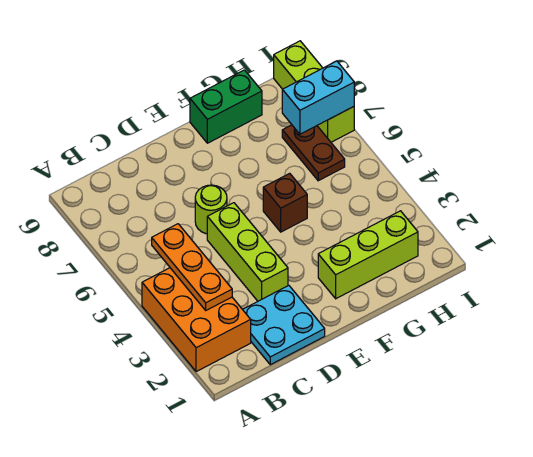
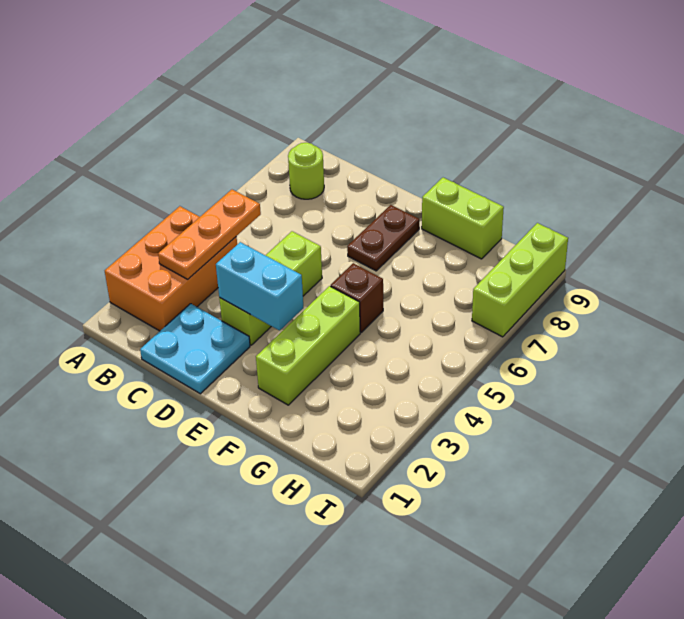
lime 1x1 round brick [195,185,227,234] -> lime 1x1 round brick moved to [288,143,324,199]
lime 1x3 brick [318,211,418,299] -> lime 1x3 brick turned to [256,286,360,405]
green 1x2 brick [190,70,262,143] -> lime 1x2 brick [422,178,504,259]
brown 1x2 plate [282,125,345,181] -> brown 1x2 plate moved to [347,205,419,271]
cyan 1x2 brick [282,61,354,134] -> cyan 1x2 brick moved to [216,242,303,330]

